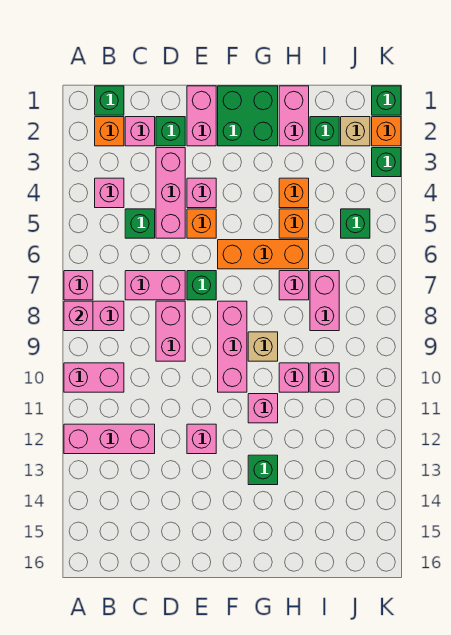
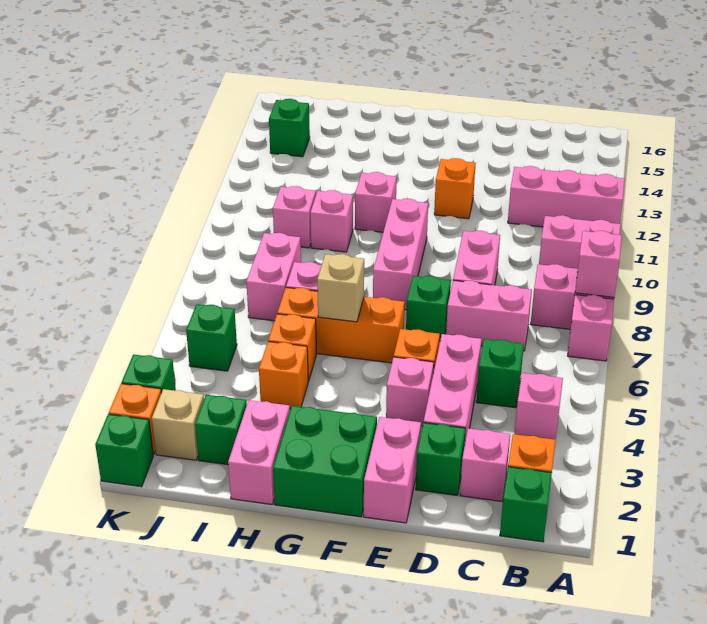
pink 1x1 brick [187,424,216,454] -> orange 1x1 brick [434,158,476,219]
tan 1x1 brick [248,332,278,361] -> tan 1x1 brick moved to [317,254,364,322]
green 1x1 brick [248,455,278,485] -> green 1x1 brick moved to [269,99,310,157]

